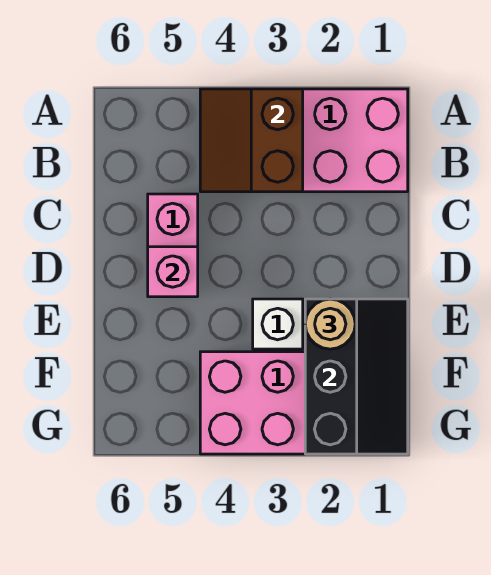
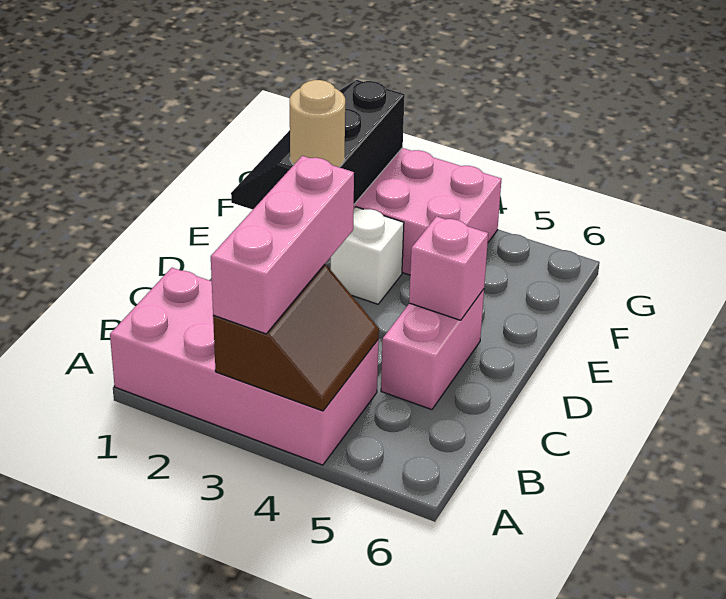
none -> pink 1x3 brick [211,156,354,334]

